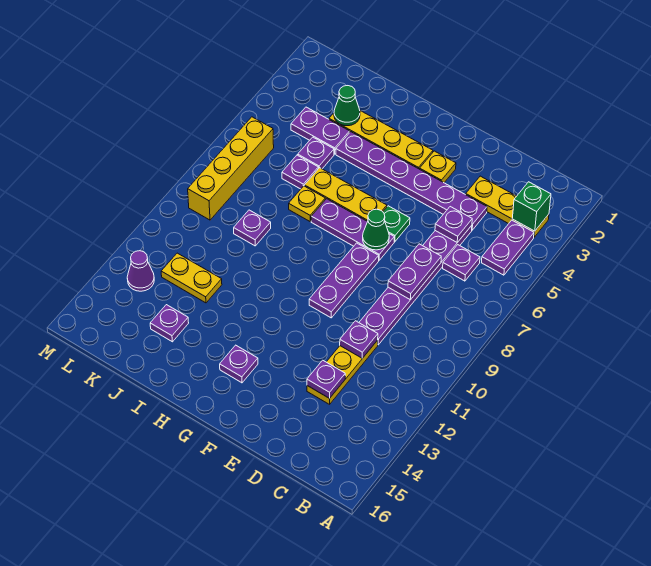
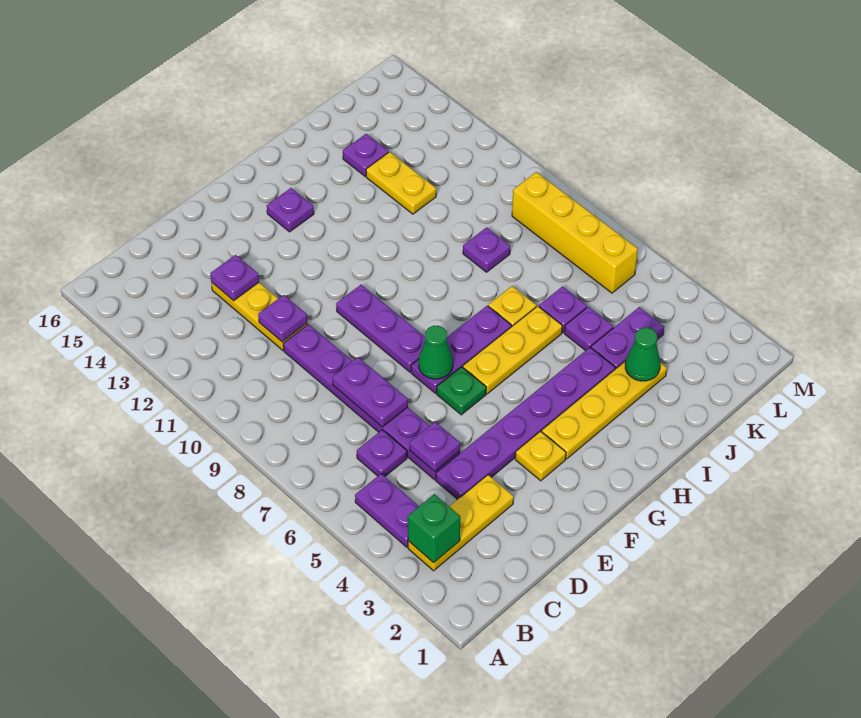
yellow 1x2 plate [161,253,222,303] -> yellow 1x2 plate turned to [366,152,436,214]
purple 1x1 cone [127,251,154,291] -> none

